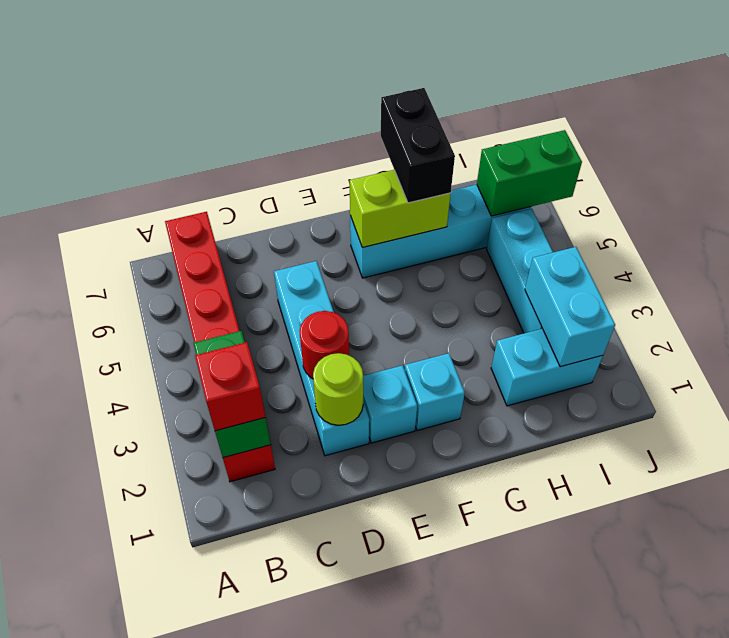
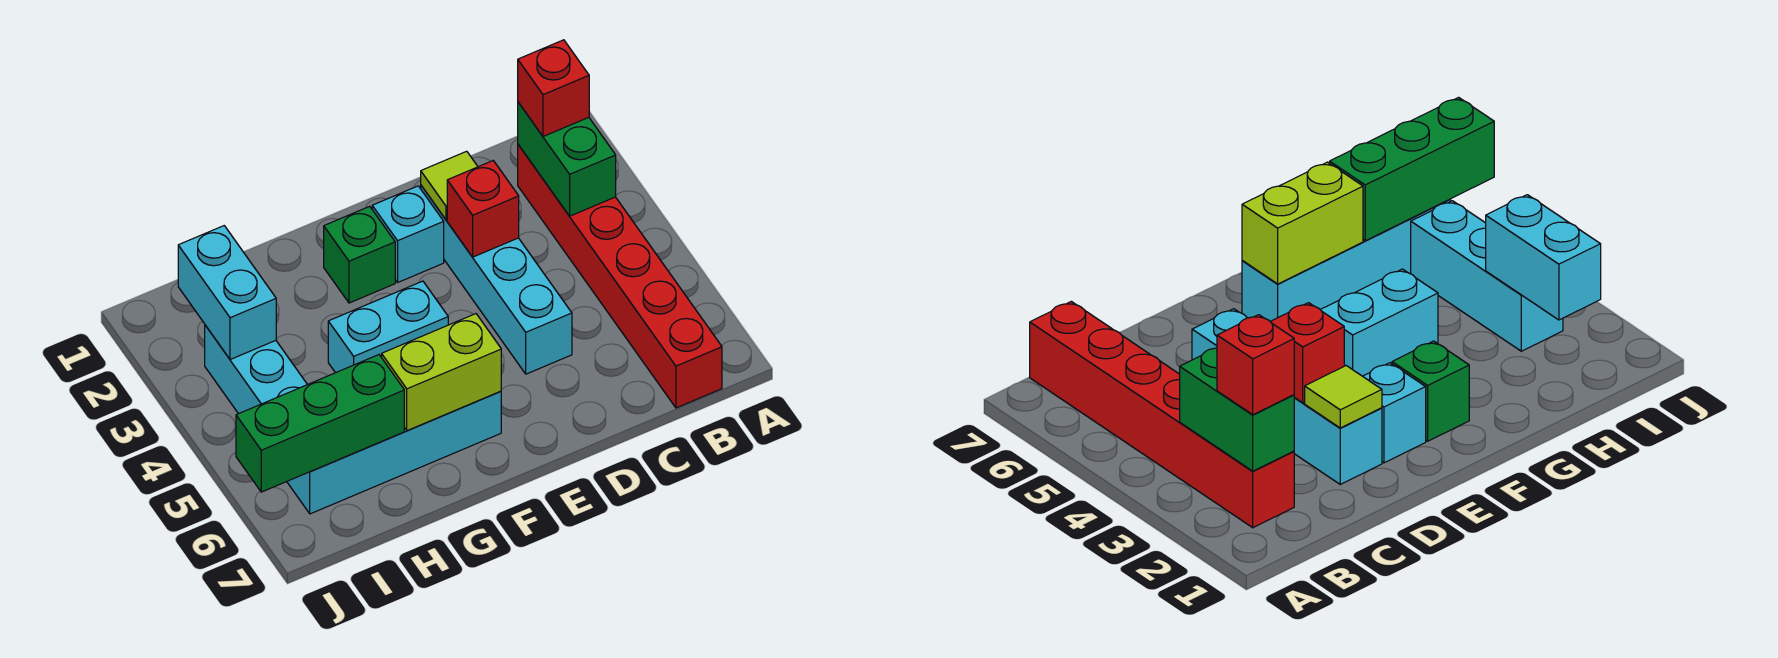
lime 1x1 round brick [313,353,363,425] -> lime 1x1 tile [421,151,478,220]
red 1x1 round brick [299,311,349,379] -> red 1x1 brick [447,161,519,257]
cyan 1x1 brick [405,353,465,431] -> green 1x1 brick [324,206,395,303]
black 1x2 brick [381,88,455,203] -> none
cyan 1x2 brick [491,329,603,406] -> cyan 1x2 brick moved to [328,281,448,373]
green 1x2 brick [477,130,582,216] -> green 1x3 brick [236,355,404,492]

